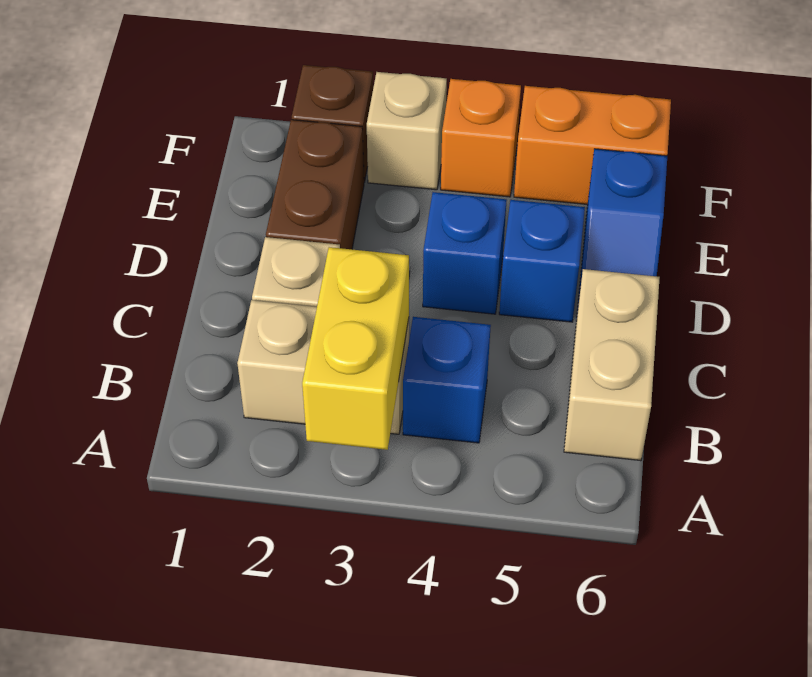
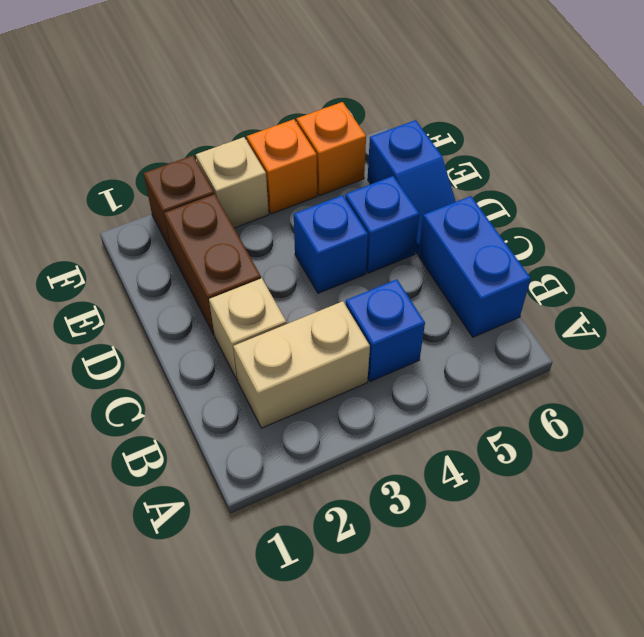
yellow 1x2 brick [302,247,409,450] -> none
tan 1x2 brick [564,269,660,461] -> blue 1x2 brick [418,196,531,337]
orange 1x2 brick [514,86,671,205] -> orange 1x1 brick [296,102,366,196]

